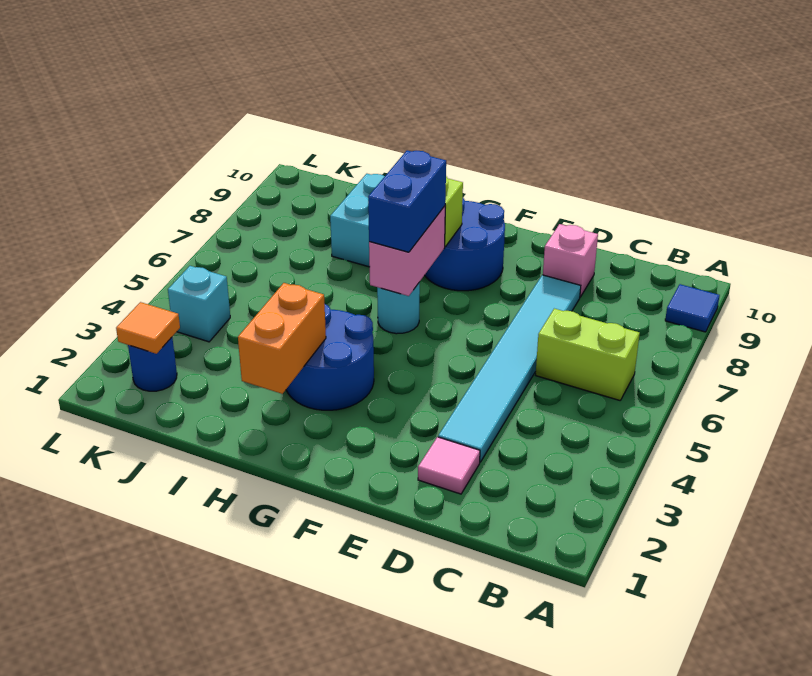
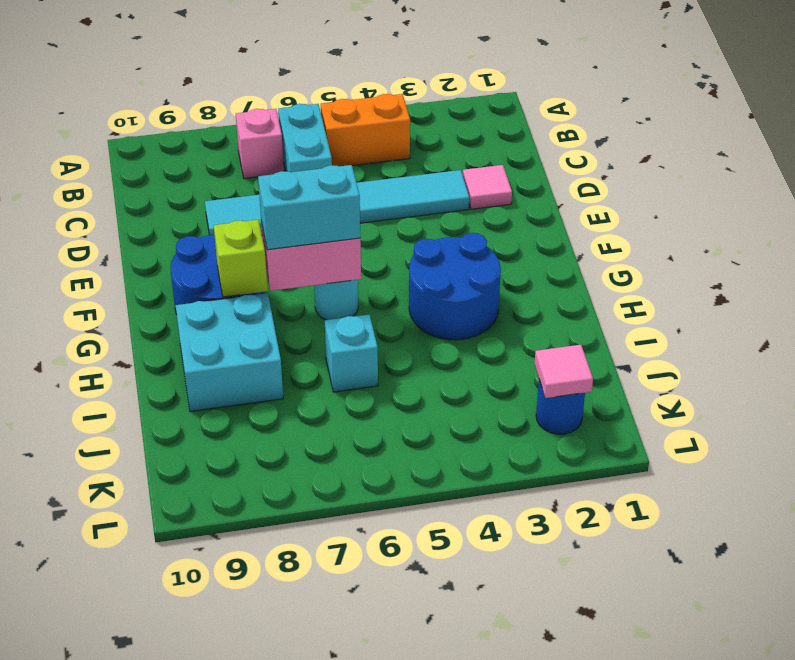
blue 1x1 tile [665,284,720,332] -> none
lime 1x2 brick [536,309,640,400] -> cyan 1x2 brick [278,104,332,172]
pink 1x1 brick [543,224,598,297] -> pink 1x1 brick moved to [236,109,284,179]
blue 1x2 brick [368,150,446,252] -> cyan 1x2 brick [258,165,360,250]
orange 1x2 brick [238,283,326,394] -> orange 1x2 brick moved to [321,94,410,166]
orange 1x1 tile [116,302,180,354] -> pink 1x1 tile [534,345,593,398]
cyan 1x1 brick [168,266,230,342] -> cyan 1x1 brick moved to [325,314,378,392]

